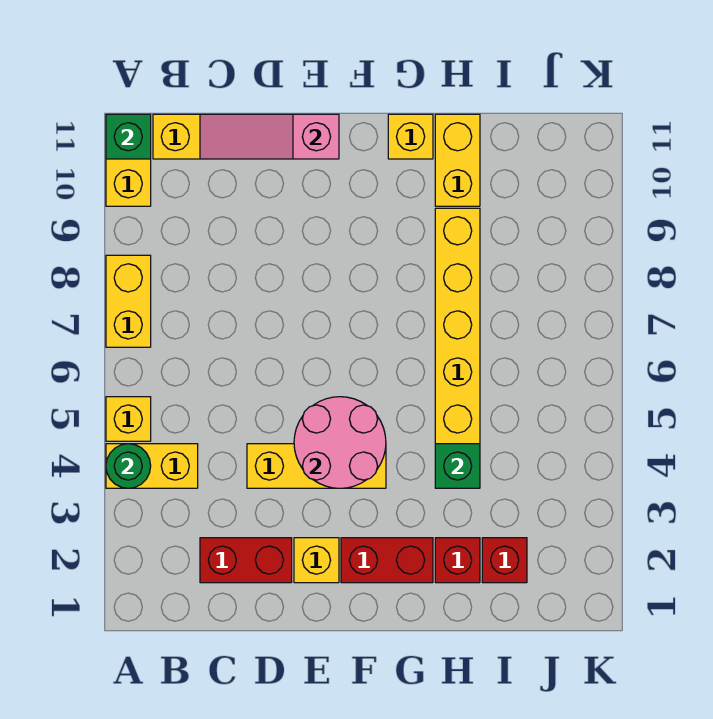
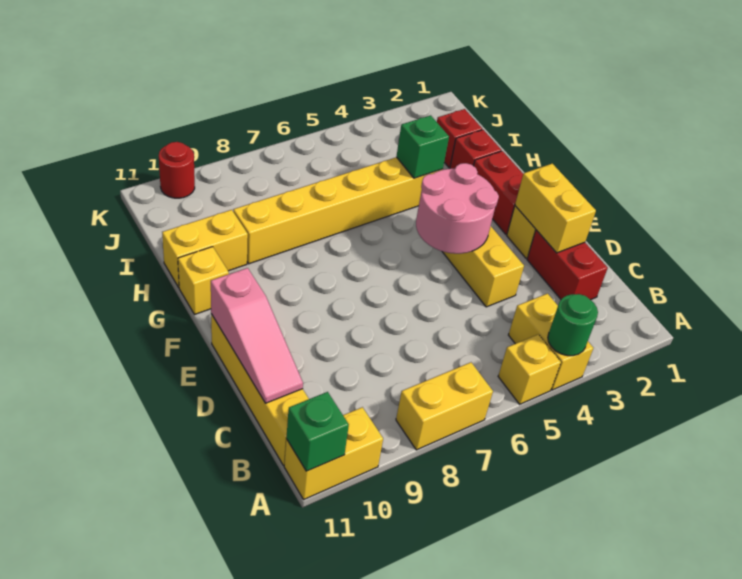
none -> yellow 1x2 brick [515,164,596,253]
none -> red 1x1 round brick [159,142,195,198]

